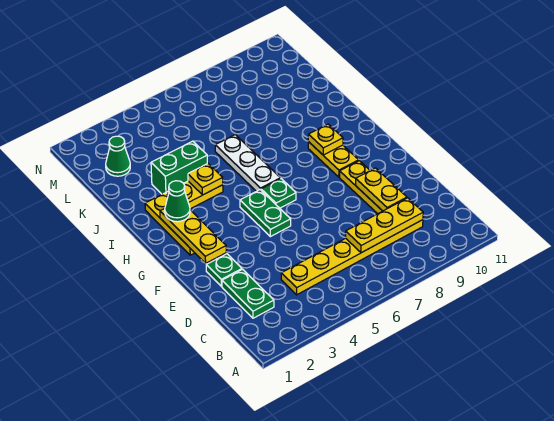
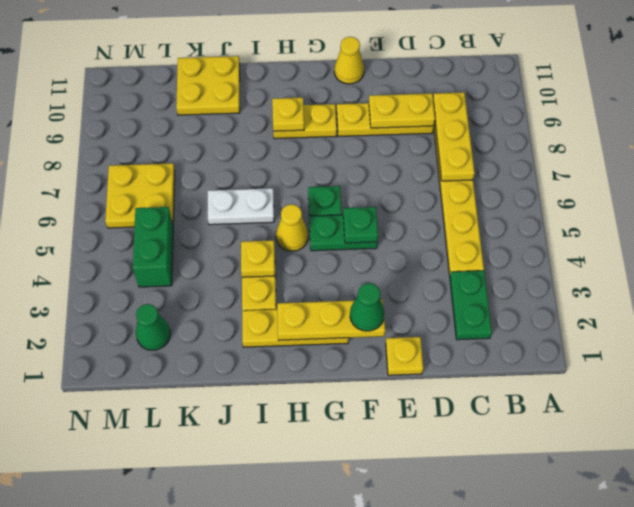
green 1x2 plate [222,269,274,318] -> green 1x2 plate turned to [450,271,492,340]
none -> yellow 1x1 plate [386,337,423,375]
green 1x1 plate [206,254,242,286] -> green 1x1 plate moved to [343,207,378,243]
none -> yellow 1x1 cone [334,37,364,84]
green 1x1 cone [165,181,190,222] -> green 1x1 cone moved to [350,283,385,331]
none -> yellow 1x1 cone [276,204,308,251]
white 1x3 plate [215,135,280,191] -> white 1x2 plate [208,188,274,225]
green 1x2 brick [151,141,207,194] -> green 1x2 brick moved to [133,207,173,287]
none -> yellow 2x2 plate [176,56,240,115]
none -> yellow 2x2 plate [105,163,175,228]

